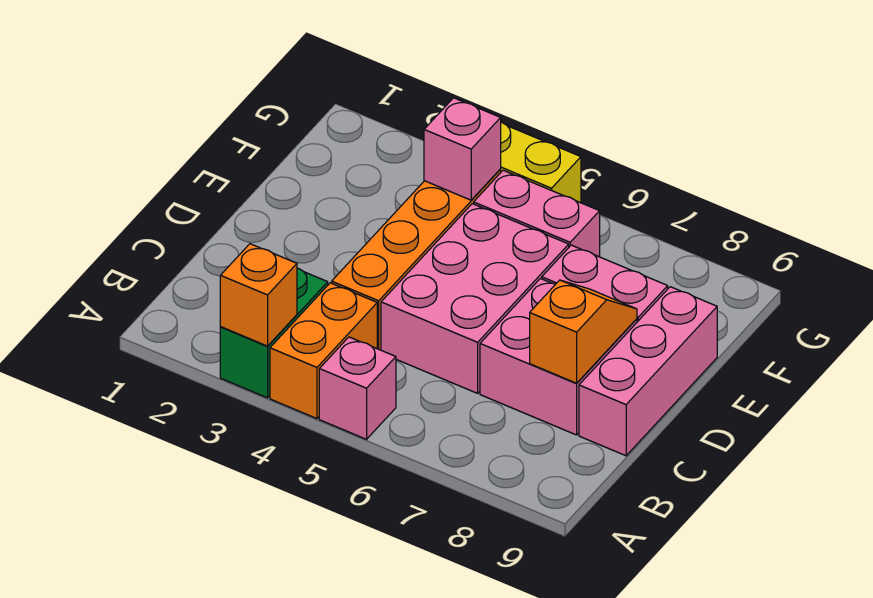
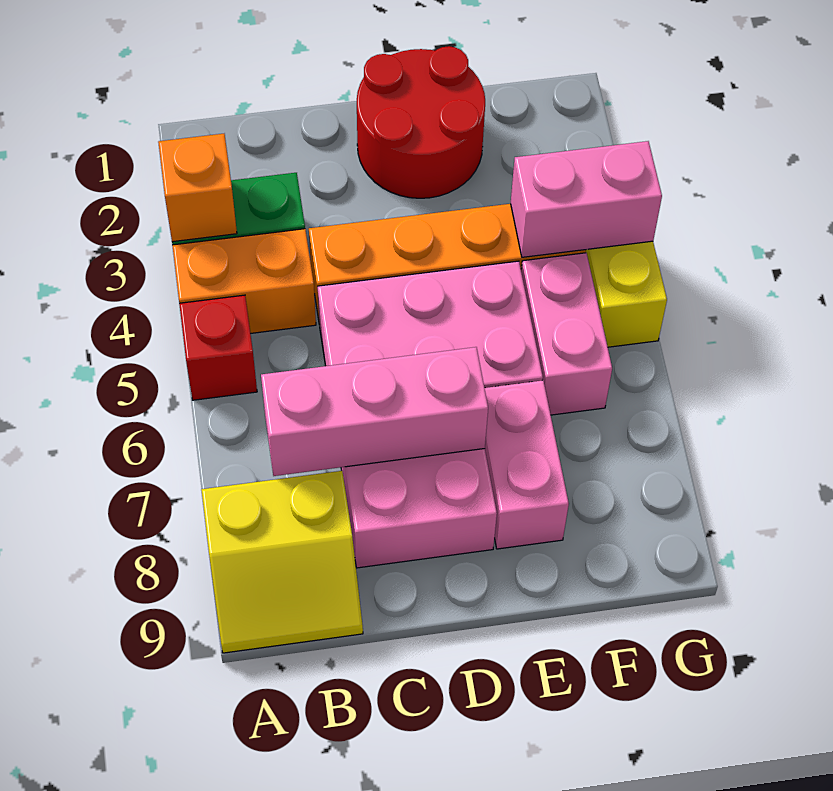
pink 1x1 brick [319,337,396,439] -> red 1x1 brick [179,295,257,400]
none -> yellow 2x2 slope [201,471,363,653]
orange 1x2 slope [530,280,637,383] -> none
pink 1x3 brick [579,287,717,456] -> pink 1x3 brick moved to [261,347,488,476]
none -> red 2x2 round brick [357,46,485,198]
pink 1x1 brick [424,98,501,200] -> pink 1x2 brick [511,141,662,257]

